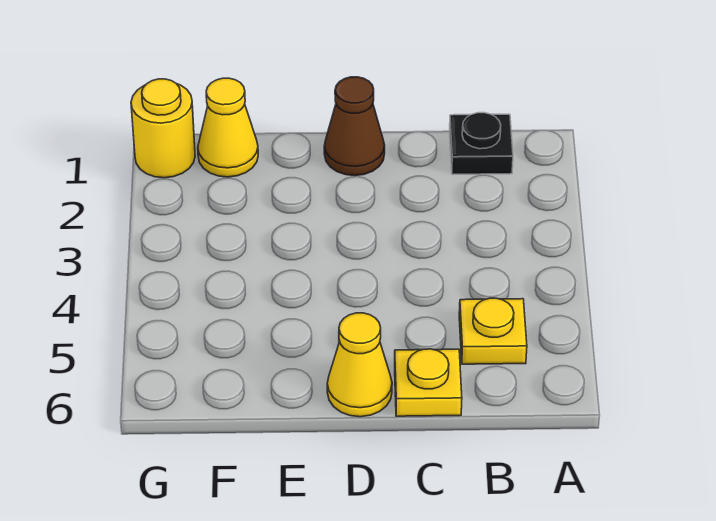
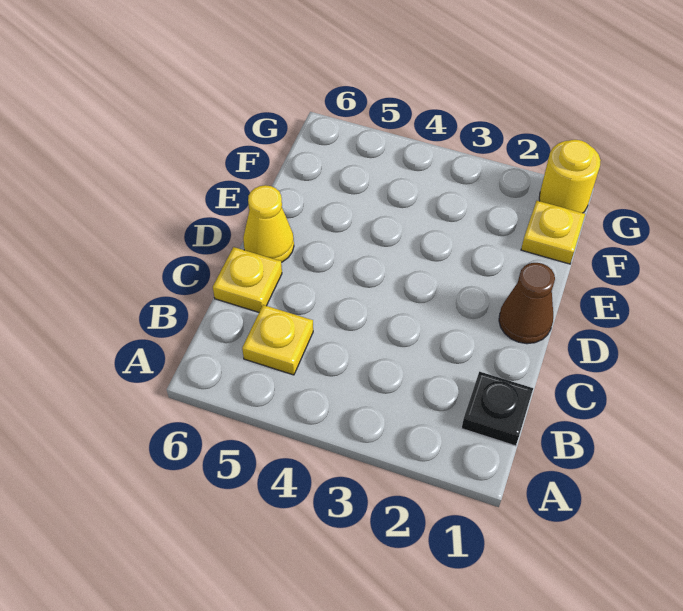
yellow 1x1 cone [198,78,258,177] -> yellow 1x1 plate [521,201,585,264]

